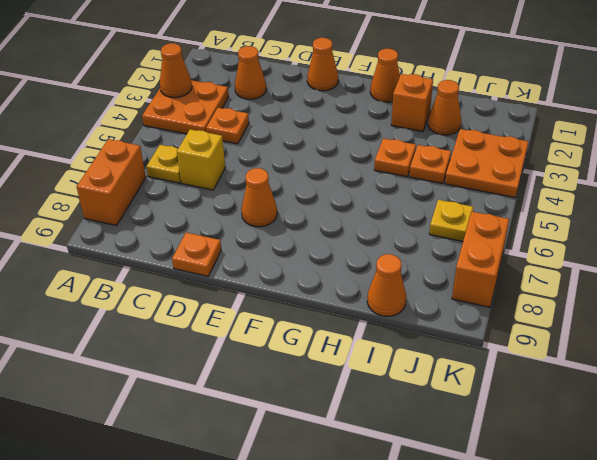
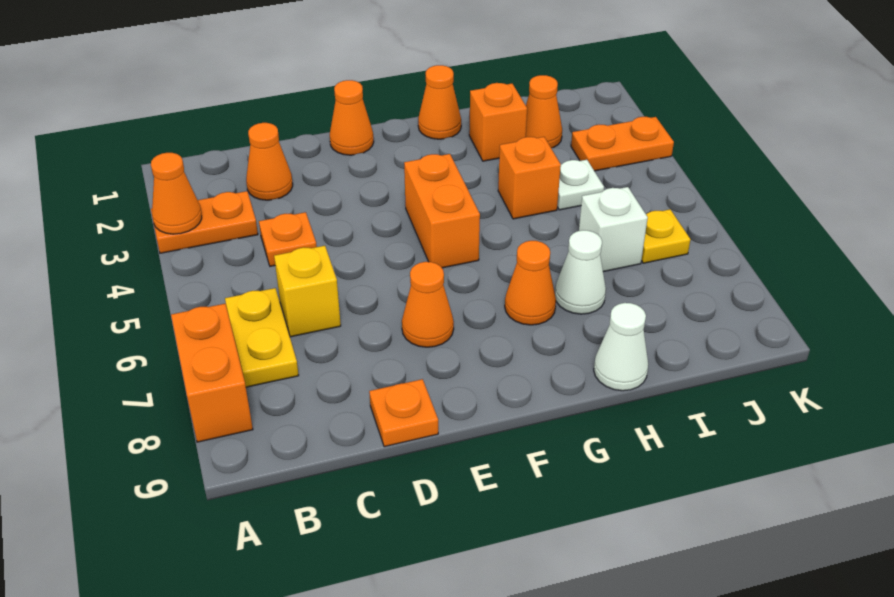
orange 2x2 plate [142,80,229,134] -> orange 1x2 plate [151,191,258,253]
yellow 1x1 plate [147,145,181,183] -> yellow 1x2 plate [225,288,299,387]
orange 1x1 plate [374,138,416,177] -> orange 1x1 brick [498,137,561,219]
none -> white 1x1 cone [555,230,606,314]
none -> white 1x1 cone [594,303,648,391]
orange 1x1 plate [409,145,451,184] -> white 1x1 plate [557,160,604,210]
none -> white 1x1 brick [579,187,648,272]
orange 1x1 cone [367,254,406,316] -> orange 1x1 cone moved to [505,241,556,325]
orange 2x2 plate [445,129,528,198] -> orange 1x2 plate [571,117,674,171]
orange 1x2 brick [452,212,509,307] -> orange 1x2 brick moved to [404,154,480,268]

